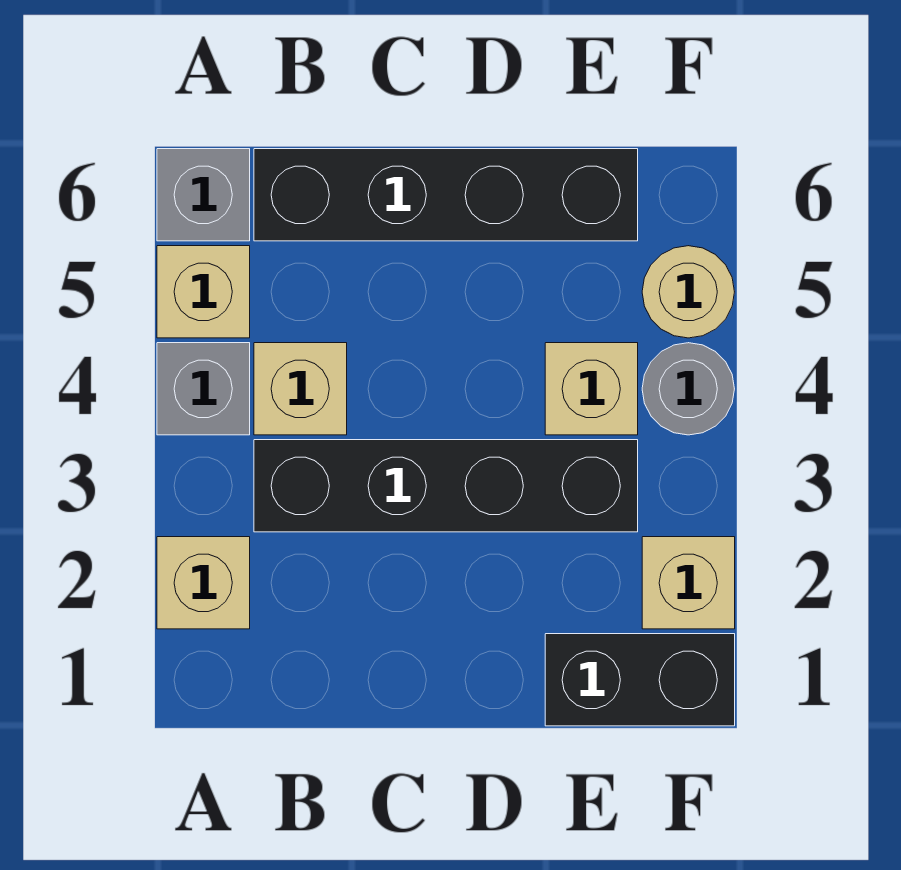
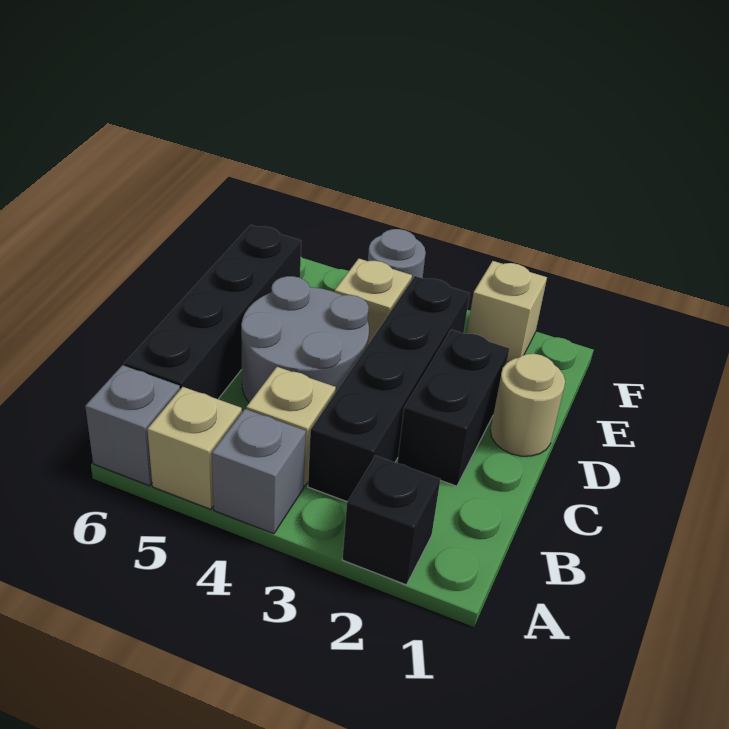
tan 1x1 brick [157,537,250,629] -> black 1x1 brick [342,456,440,585]
none -> grey 2x2 round brick [241,276,369,403]
black 1x2 brick [545,634,735,726] -> black 1x2 brick moved to [398,330,509,486]
tan 1x1 round brick [642,246,734,338] -> tan 1x1 round brick moved to [490,354,565,456]

